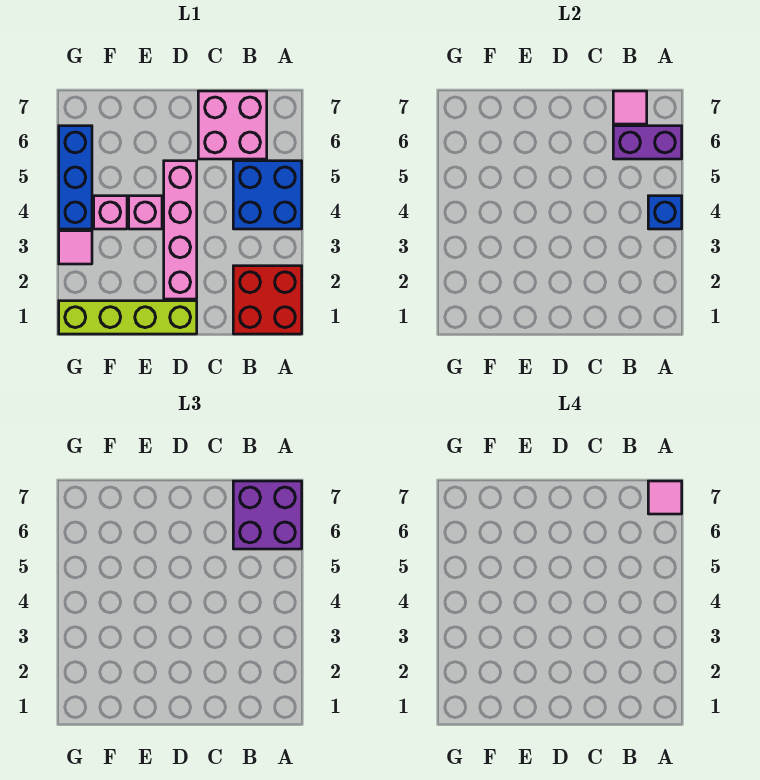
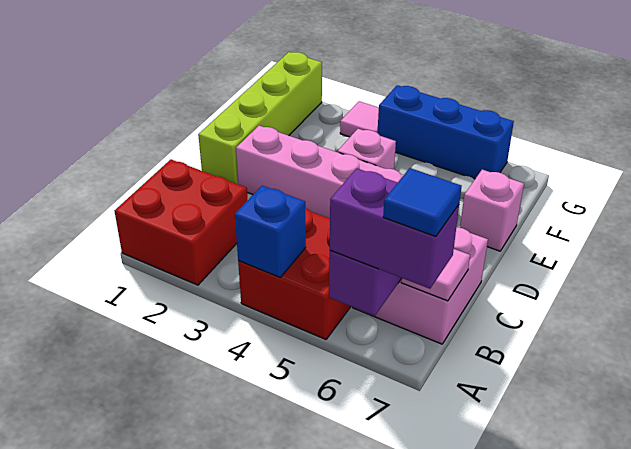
blue 2x2 brick [233,161,302,229] -> red 2x2 brick [238,208,351,339]
purple 2x2 brick [233,481,302,549] -> purple 1x2 brick [330,168,459,289]
pink 1x1 tile [648,481,682,514] -> blue 1x1 tile [383,168,462,237]
pink 1x1 brick [94,196,127,229] -> pink 1x1 brick moved to [460,170,524,251]

